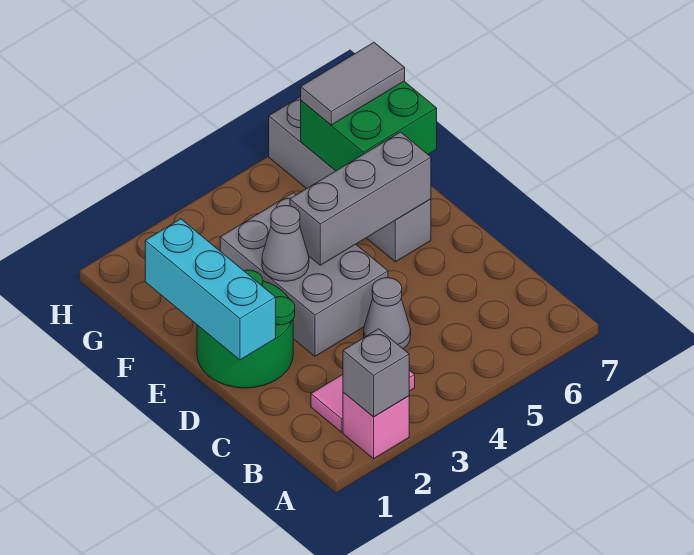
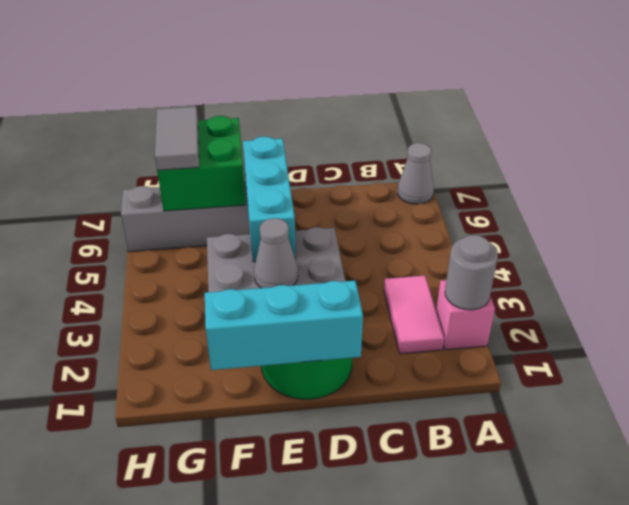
grey 1x1 brick [343,329,409,417] -> grey 1x1 round brick [445,235,498,310]
grey 1x1 cone [364,278,411,349] -> grey 1x1 cone moved to [398,143,434,204]
grey 1x3 brick [290,132,431,265] -> cyan 1x3 brick [243,137,296,262]

